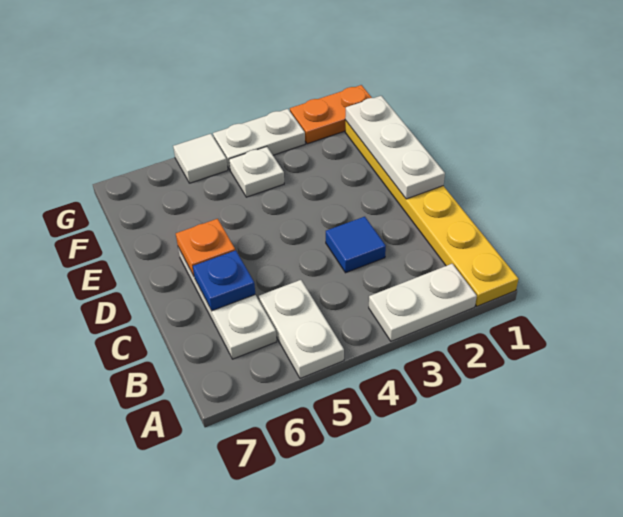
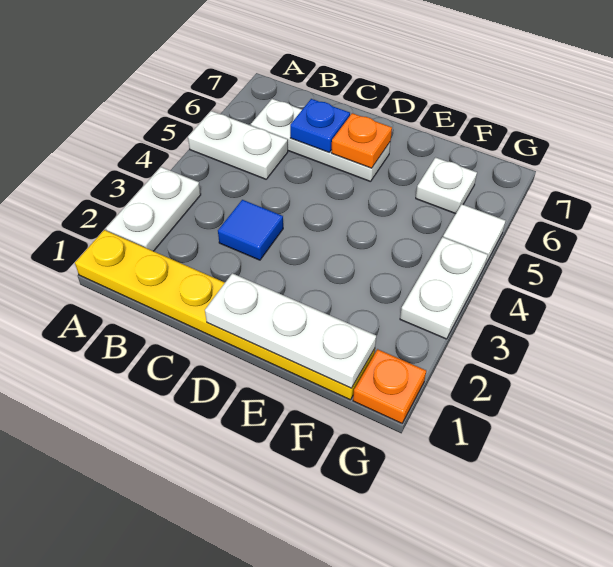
white 1x1 plate [229,147,284,197] -> white 1x1 plate moved to [416,157,477,214]
orange 1x2 plate [290,85,372,144] -> orange 1x1 plate [353,349,426,423]

